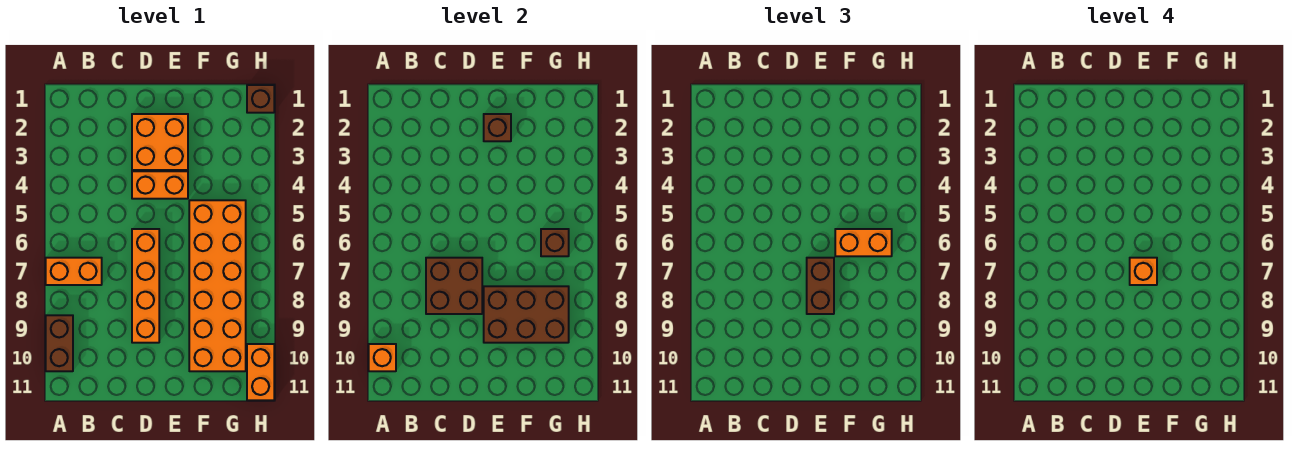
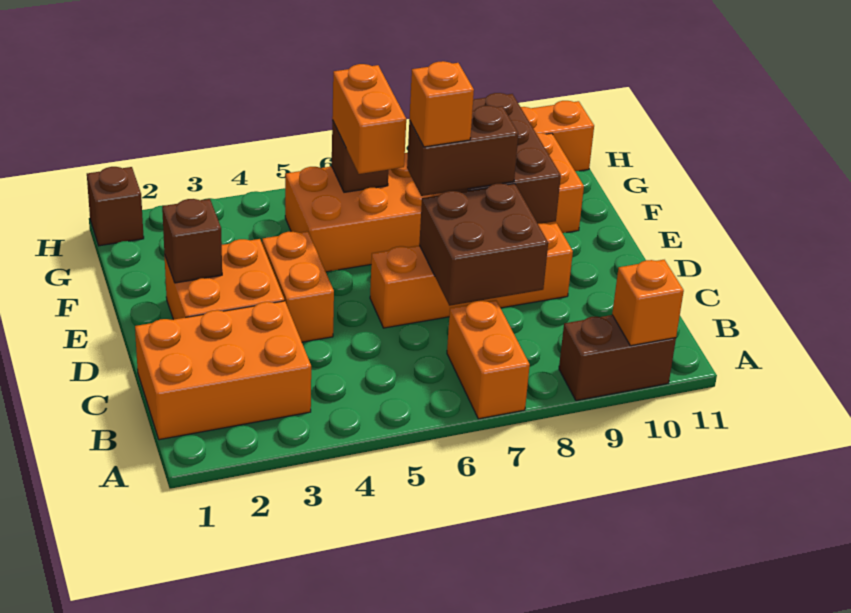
none -> orange 2x3 brick [135,301,311,440]

